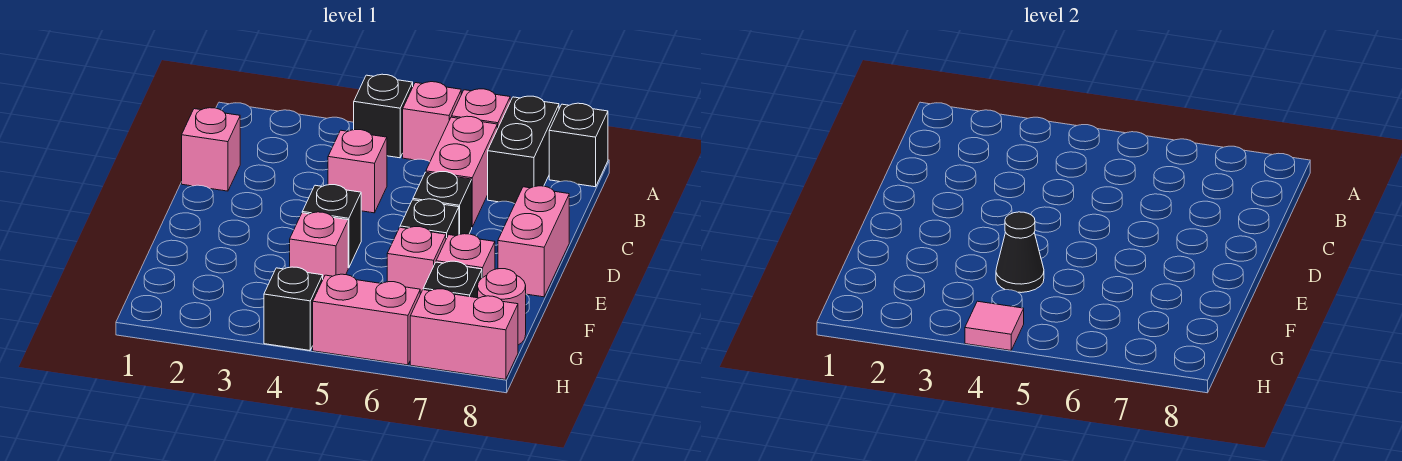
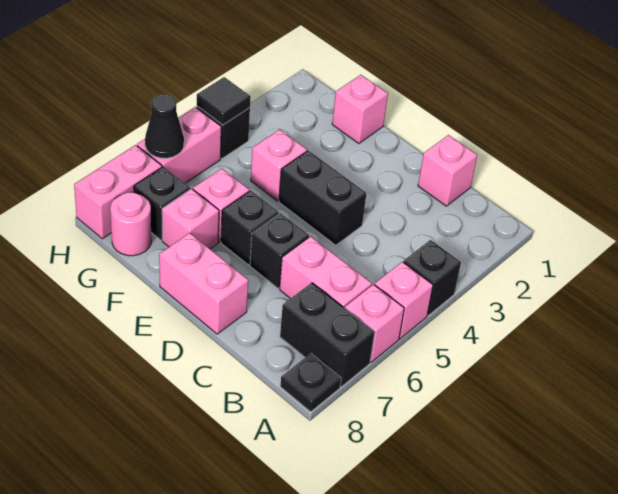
black 1x1 brick [549,103,608,187] -> black 1x1 plate [280,353,341,412]
pink 1x1 brick [328,130,387,213] -> pink 1x1 brick moved to [332,75,388,143]
black 1x1 brick [302,185,361,268] -> black 1x2 brick [279,151,366,245]
black 1x1 cone [996,212,1044,293] -> black 1x1 cone moved to [145,94,184,158]
pink 1x1 tile [965,301,1024,350] -> black 1x1 tile [197,77,251,125]

